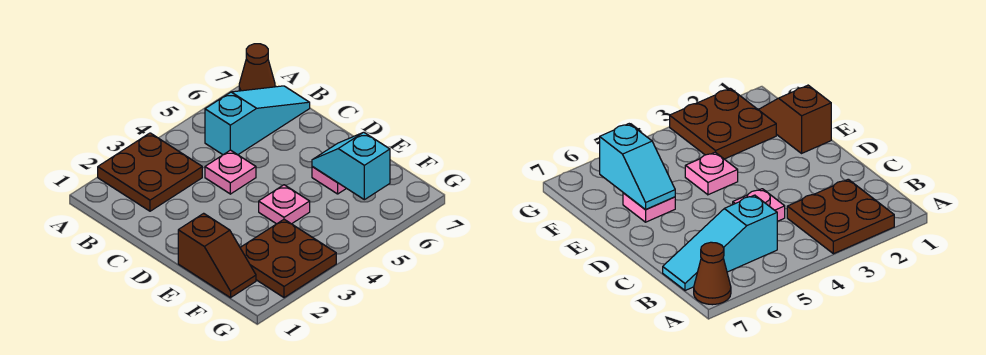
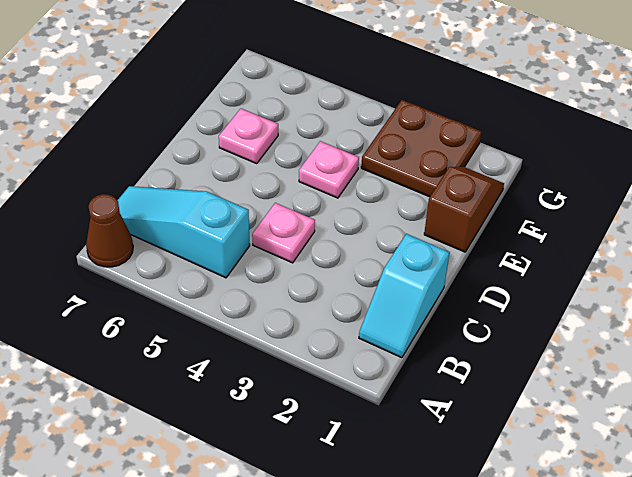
brown 2x2 plate [98,133,202,211] -> none
cyan 1x2 slope [312,132,390,200] -> cyan 1x2 slope moved to [359,234,450,358]

